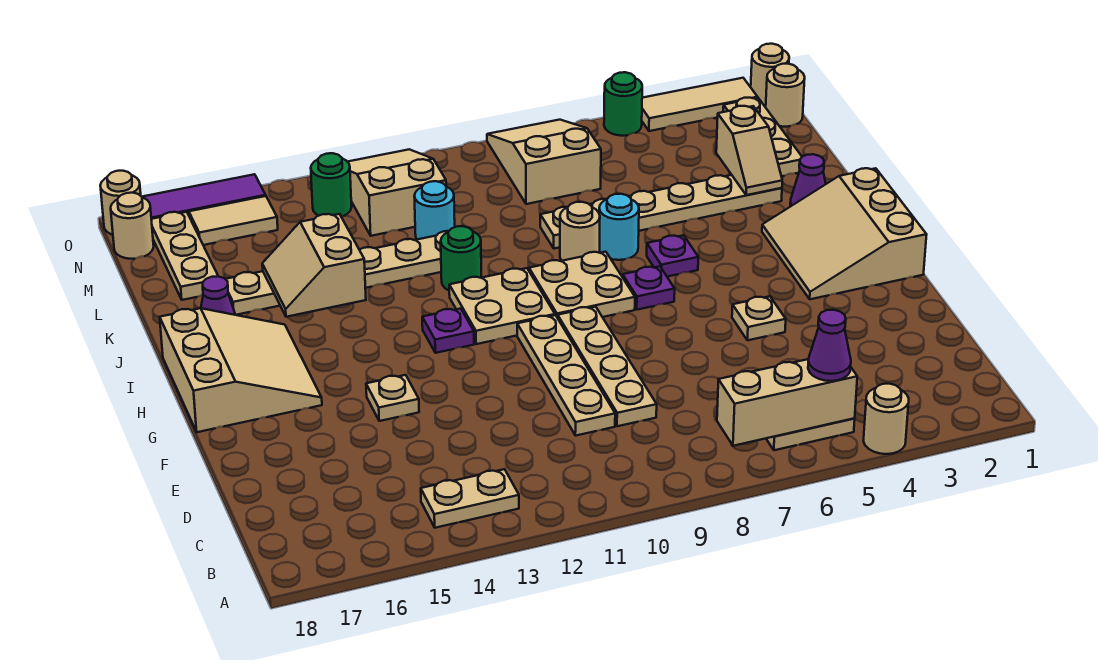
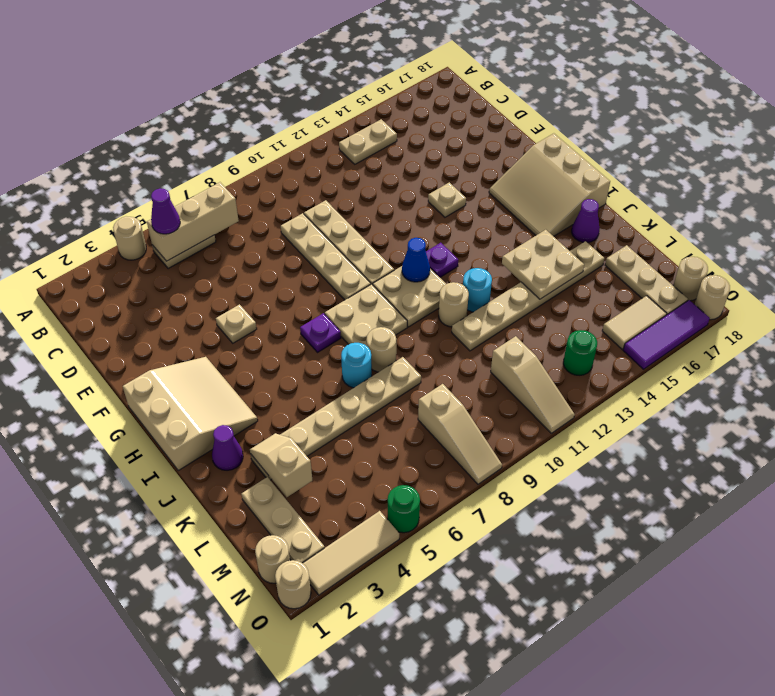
none -> blue 1x1 cone [402,238,430,282]
purple 1x1 plate [647,235,698,277] -> none
green 1x1 round brick [441,226,481,290] -> tan 1x1 round brick [439,282,469,327]
tan 2x2 slope [262,214,366,317] -> tan 2x2 plate [502,230,584,299]
cyan 1x1 round brick [414,181,455,240] -> cyan 1x1 round brick moved to [463,268,492,312]
tan 2x3 slope [487,120,601,204] -> tan 1x3 slope [418,384,502,484]
tan 2x3 slope [348,149,446,236] -> tan 1x3 slope [491,336,575,433]

